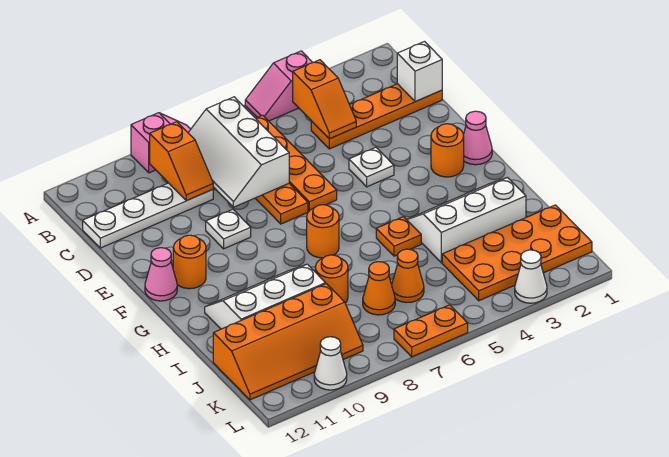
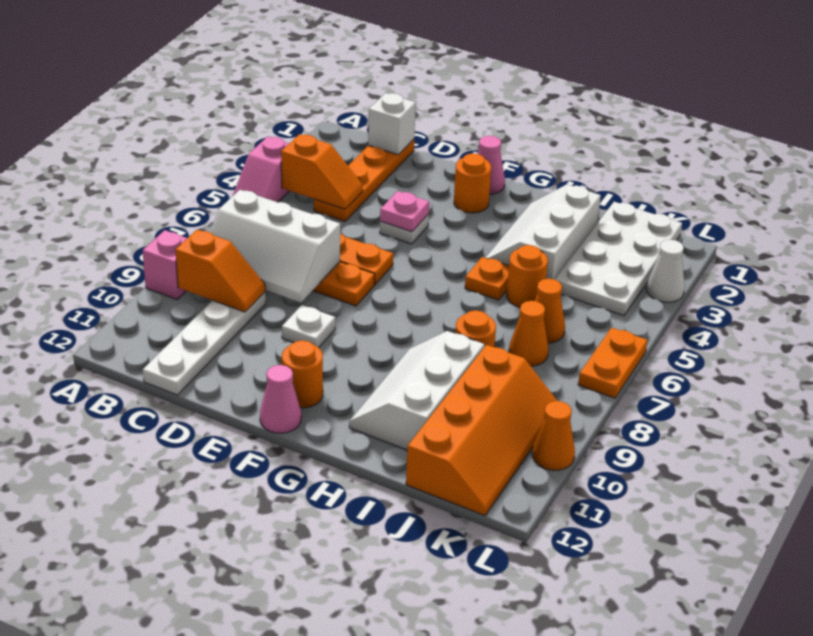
none -> pink 1x1 plate [380,191,429,232]
orange 1x1 round brick [307,205,339,258] -> orange 1x1 round brick moved to [507,245,548,307]
orange 2x4 plate [442,205,592,301] -> white 2x4 plate [555,202,682,316]
white 1x1 cone [314,337,347,390] -> orange 1x1 cone [532,401,575,470]

